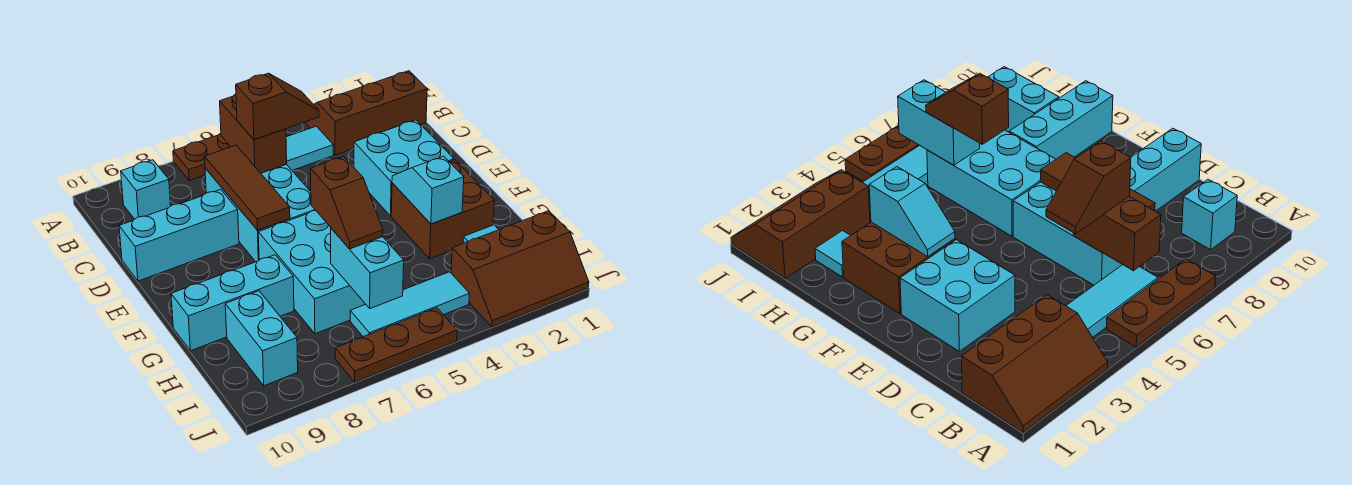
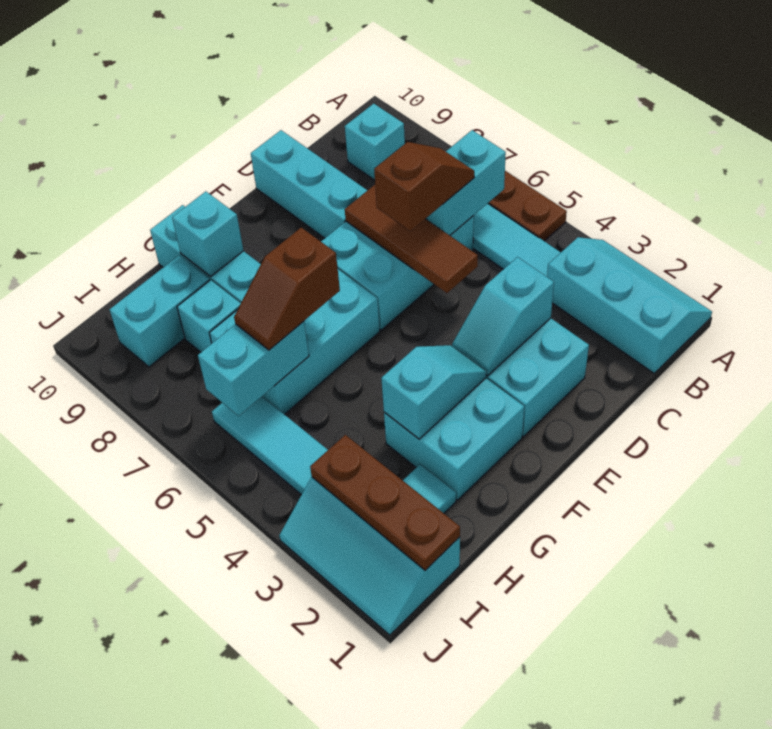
brown 2x3 slope [305,71,427,155] -> cyan 2x3 slope [547,237,712,373]
brown 1x2 brick [220,94,287,173] -> cyan 1x2 brick [426,130,506,235]
brown 1x2 slope [236,73,319,140] -> brown 1x2 slope turned to [374,142,474,231]
brown 1x3 tile [204,145,290,230] -> brown 1x3 tile turned to [345,185,478,293]
none -> cyan 1x2 slope [452,257,554,376]
brown 2x2 brick [391,160,495,259] -> cyan 2x2 brick [384,378,524,500]
none -> cyan 1x1 brick [172,191,243,277]
none -> cyan 1x1 brick [177,280,241,352]
brown 2x3 slope [451,211,589,327] -> cyan 2x3 slope [279,477,460,635]
brown 1x3 plate [335,308,457,382] -> brown 1x3 plate moved to [310,435,460,570]

